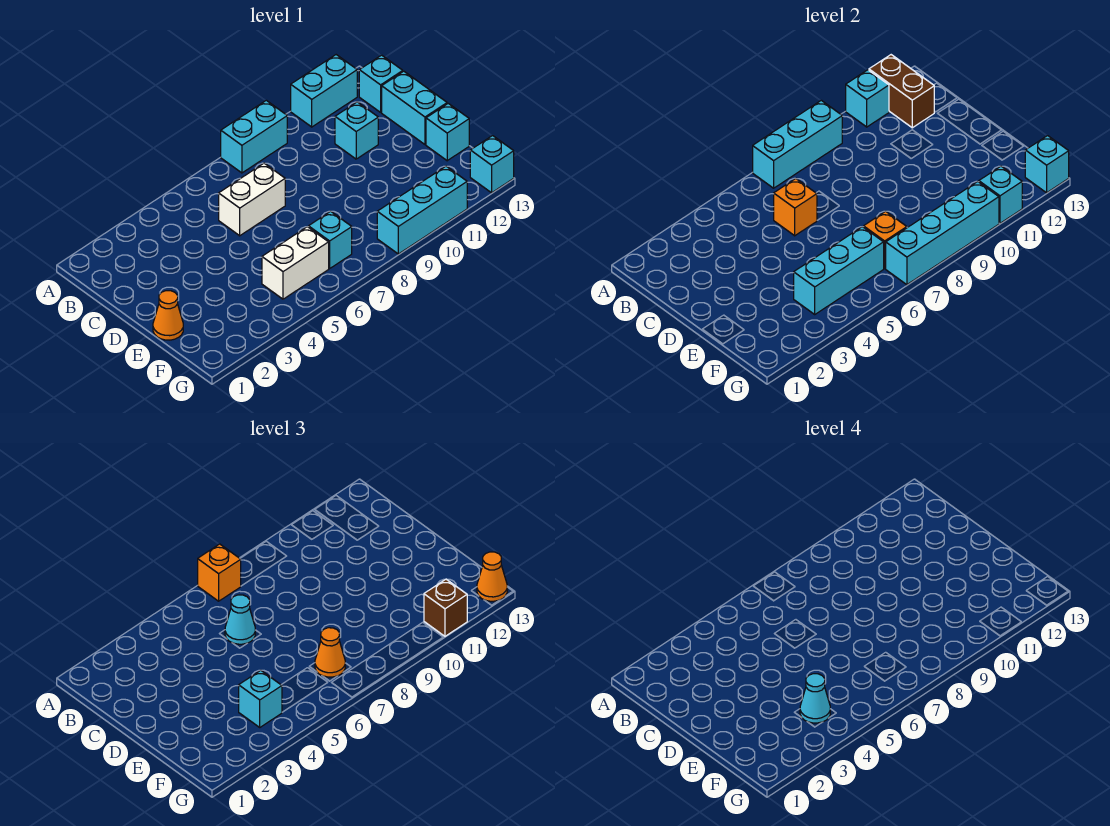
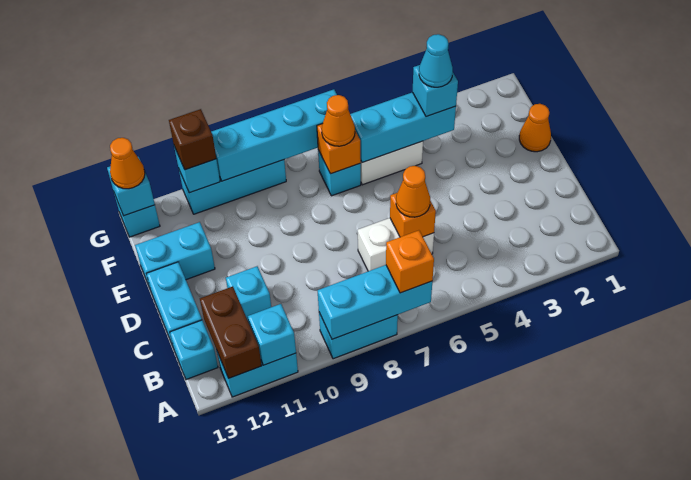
cyan 1x1 cone [225,595,255,644] -> orange 1x1 cone [396,166,430,217]
cyan 1x1 brick [426,104,469,161] -> cyan 1x2 brick [135,222,215,288]

